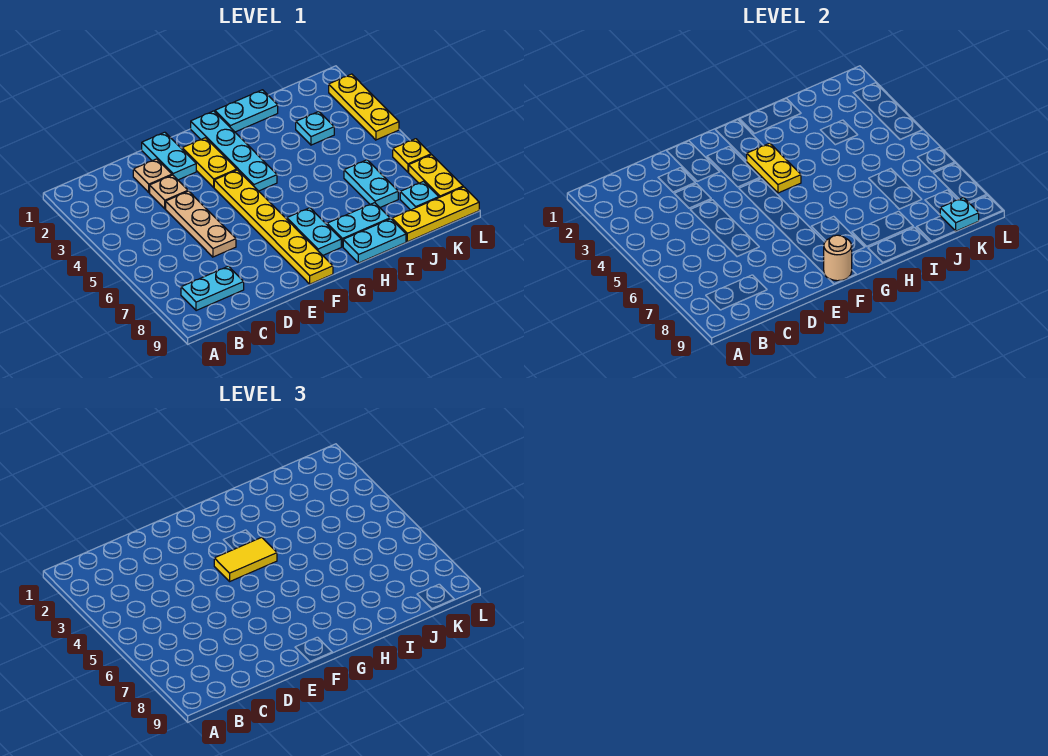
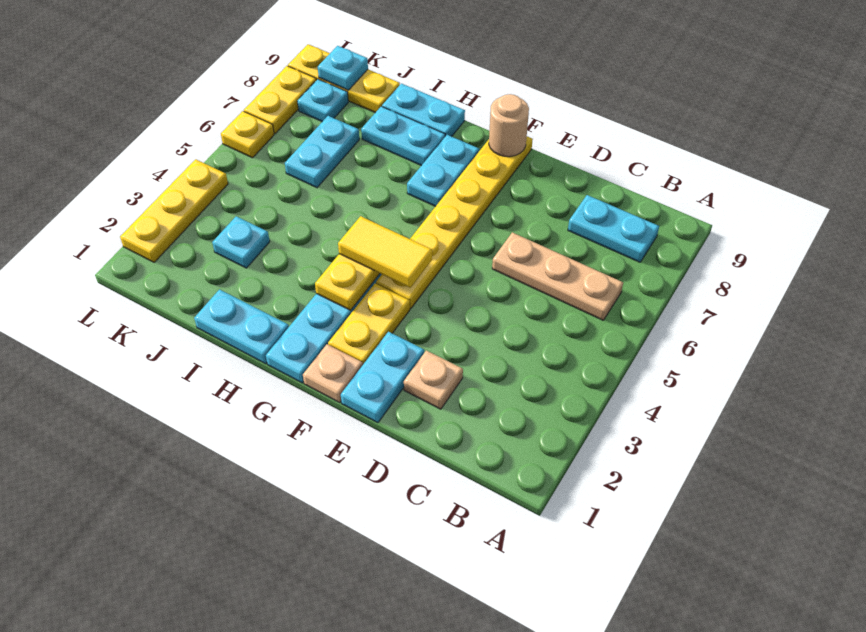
tan 1x1 plate [150,175,188,209] -> tan 1x1 plate moved to [303,344,363,402]
tan 1x3 plate [166,191,236,257] -> tan 1x3 plate turned to [492,232,623,320]

